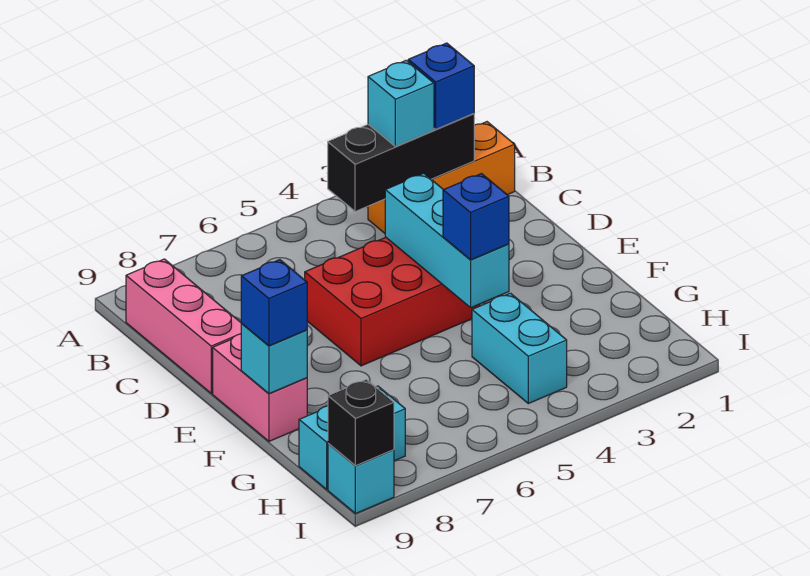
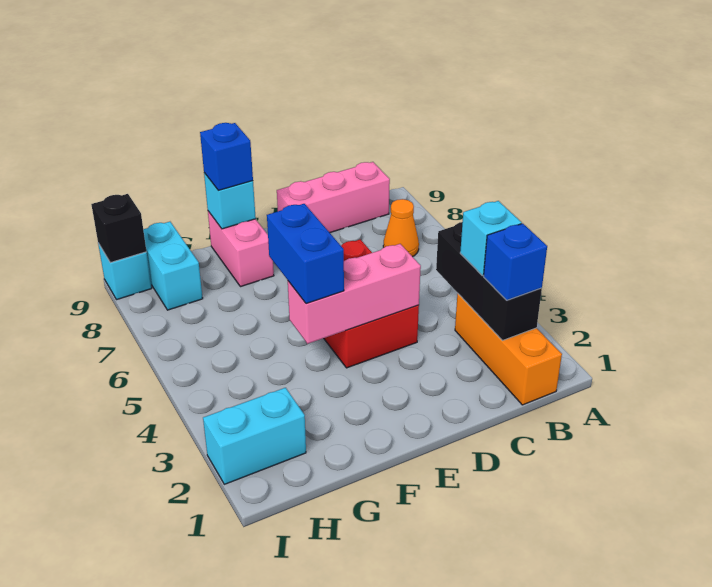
none -> orange 1x1 cone [383,199,419,257]
cyan 1x3 brick [385,173,509,307] -> pink 1x3 brick [288,244,421,344]
pink 1x2 brick [213,334,307,441] -> pink 1x2 brick turned to [208,211,274,287]
blue 1x1 brick [443,174,509,260] -> blue 1x2 brick [267,204,344,304]
cyan 1x2 brick [472,293,567,404] -> cyan 1x2 brick moved to [203,388,306,484]

